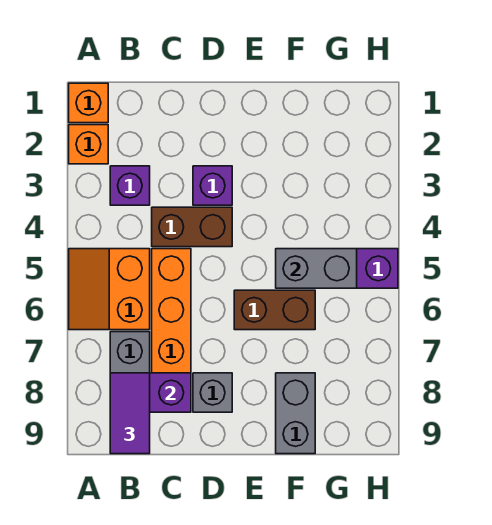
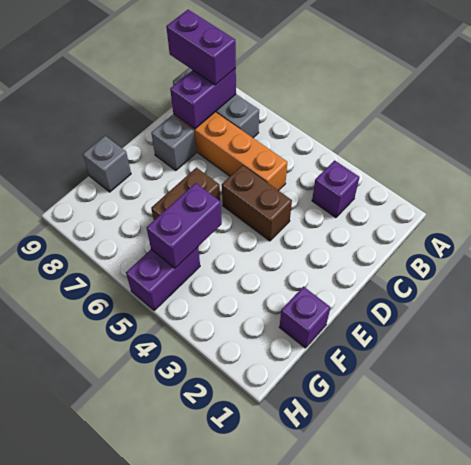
orange 1x1 brick [69,83,108,123] -> none
orange 1x1 brick [69,125,108,164] -> none
orange 2x2 slope [69,249,150,330] -> none
purple 1x2 tile [110,373,150,454] -> purple 1x2 brick [166,10,236,85]
brown 1x2 brick [152,207,232,247] -> brown 1x2 brick turned to [222,165,292,241]
purple 1x1 brick [193,166,232,205] -> purple 1x1 brick moved to [279,286,330,348]
grey 1x2 brick [276,249,357,288] -> purple 1x2 brick [147,183,222,268]
grey 1x2 brick [276,373,315,454] -> grey 1x1 brick [83,136,131,192]

